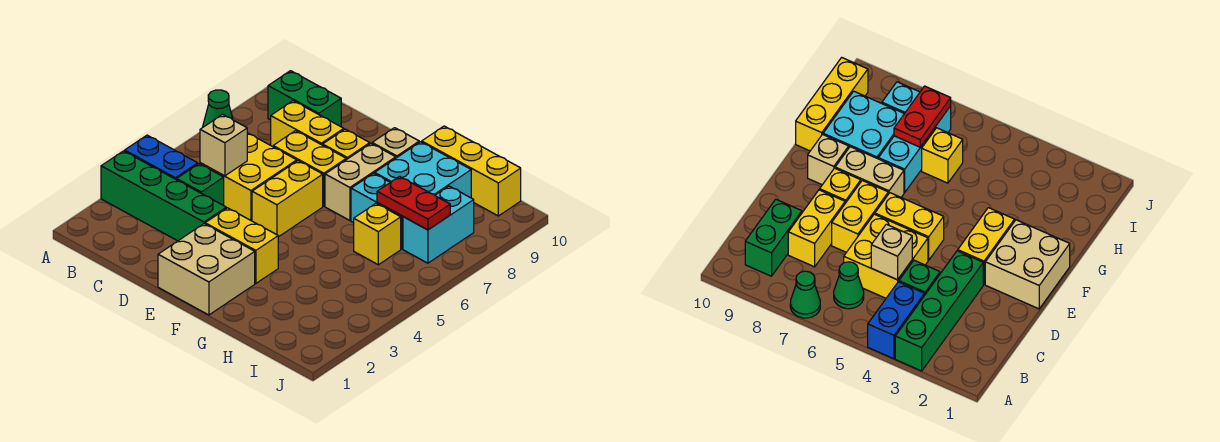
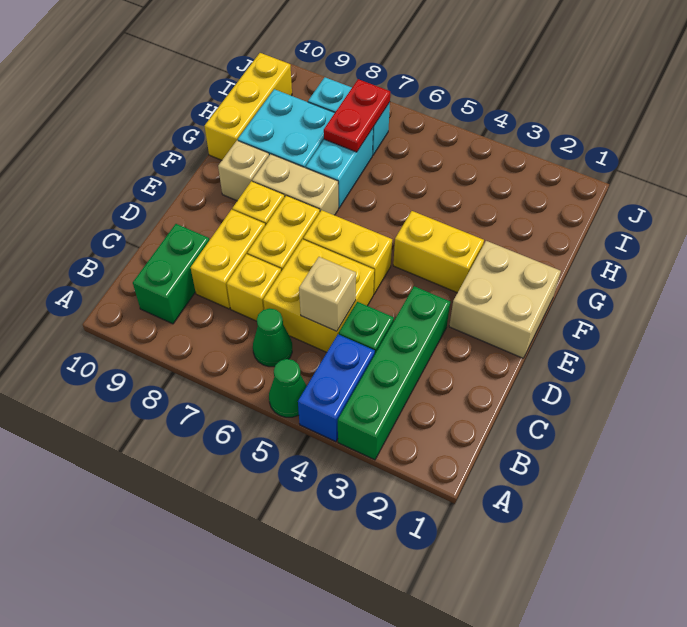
green 1x1 cone [202,90,233,128] -> green 1x1 cone moved to [269,359,307,417]
yellow 1x2 brick [205,208,278,283] -> yellow 1x2 brick turned to [393,211,484,293]
yellow 1x1 brick [354,203,401,265] -> yellow 1x1 brick moved to [227,254,281,321]

